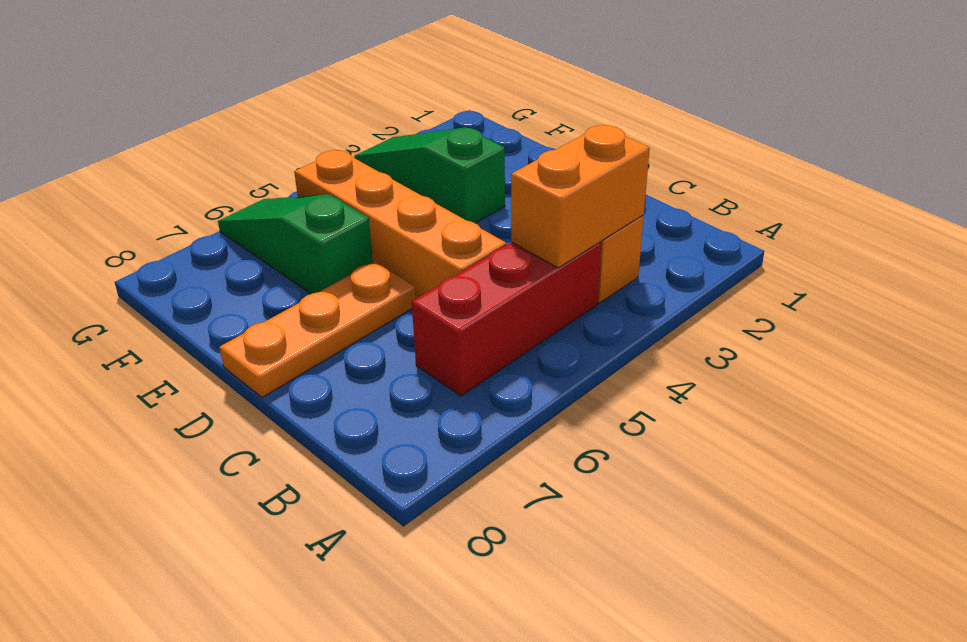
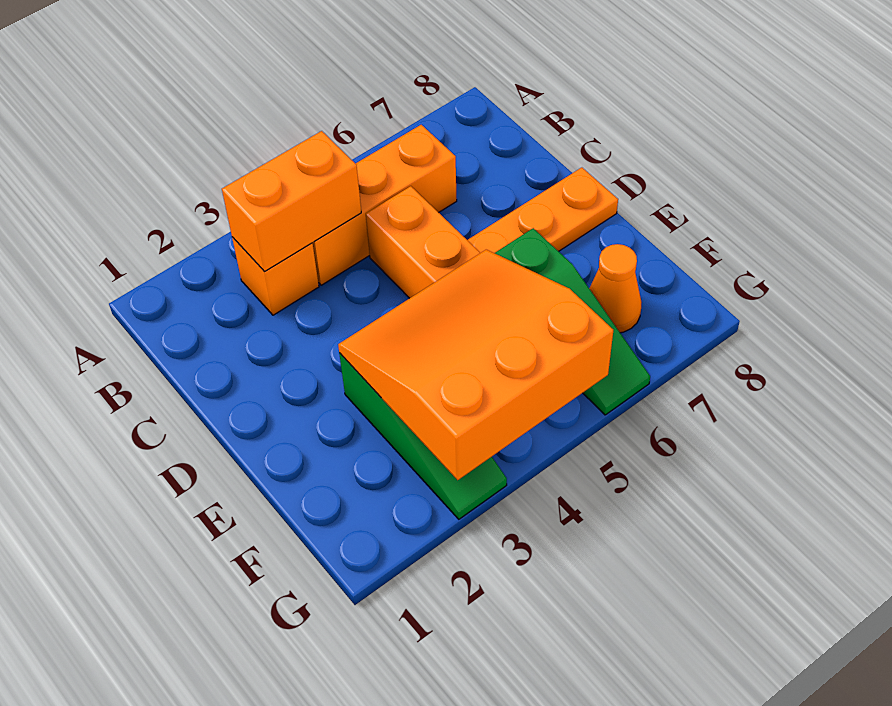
red 1x3 brick [412,242,601,396] -> orange 1x3 brick [313,125,457,285]
none -> orange 3x3 slope [338,250,613,480]
none -> orange 1x1 cone [589,244,642,333]

